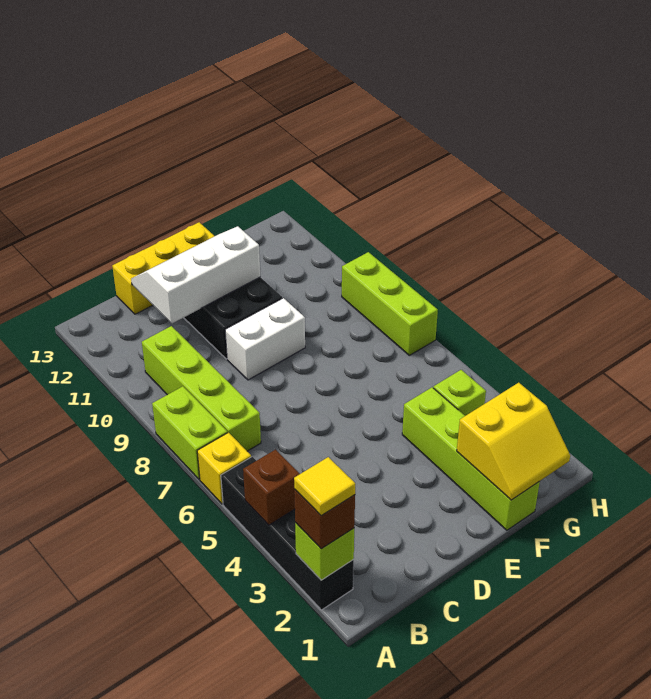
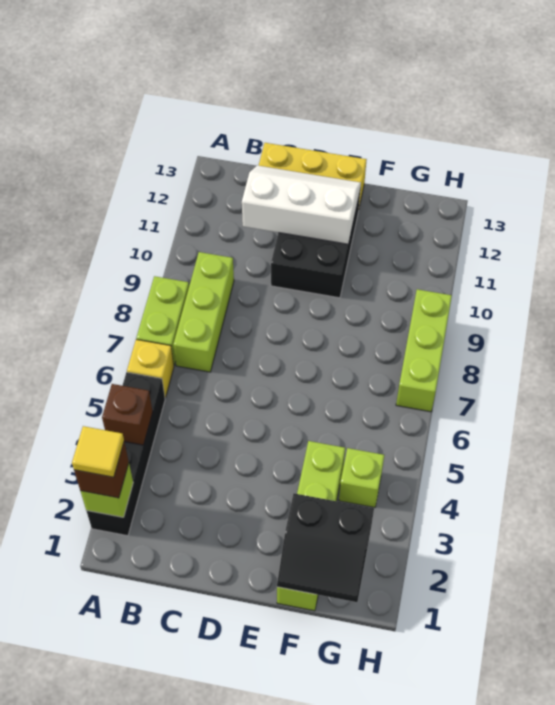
lime 1x4 brick [142,326,261,451] -> lime 1x3 brick [173,252,234,372]
white 1x2 brick [225,298,305,380] -> none
yellow 2x2 slope [457,383,570,500] -> black 2x2 slope [277,493,374,602]

